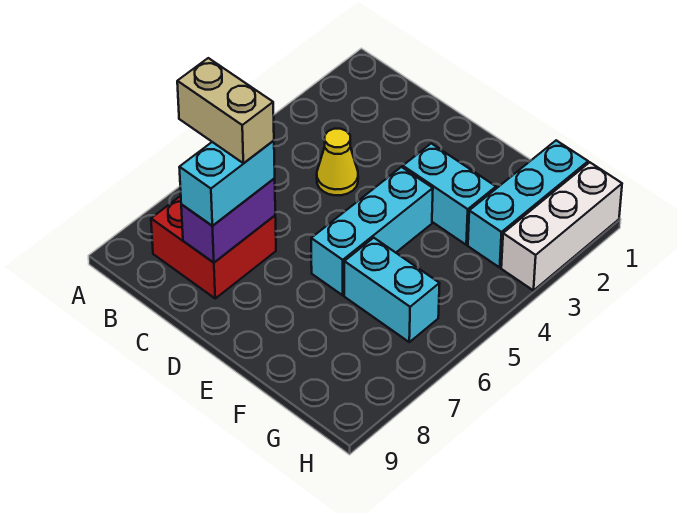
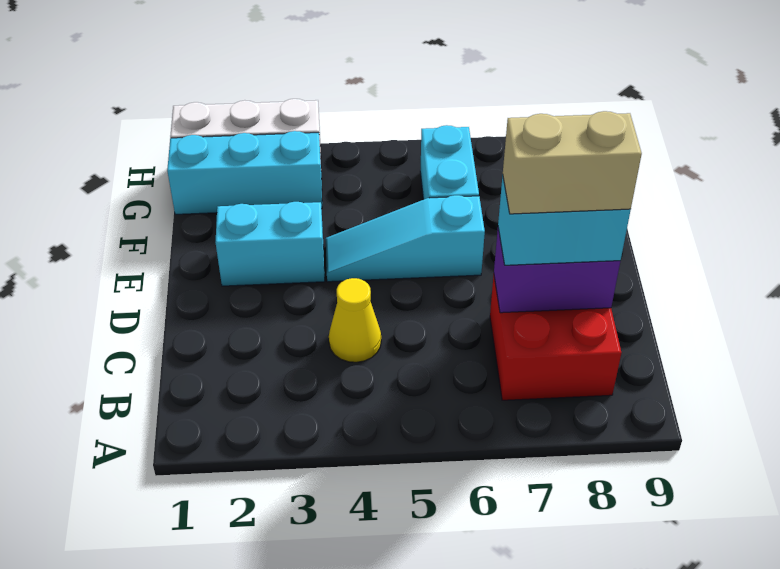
tan 1x2 brick [177,58,274,163] -> tan 1x2 brick turned to [503,111,642,214]
cyan 1x2 brick [403,143,496,245] -> cyan 1x2 brick turned to [215,202,325,286]
cyan 1x3 brick [311,167,433,295] -> cyan 1x3 slope [326,195,485,282]

